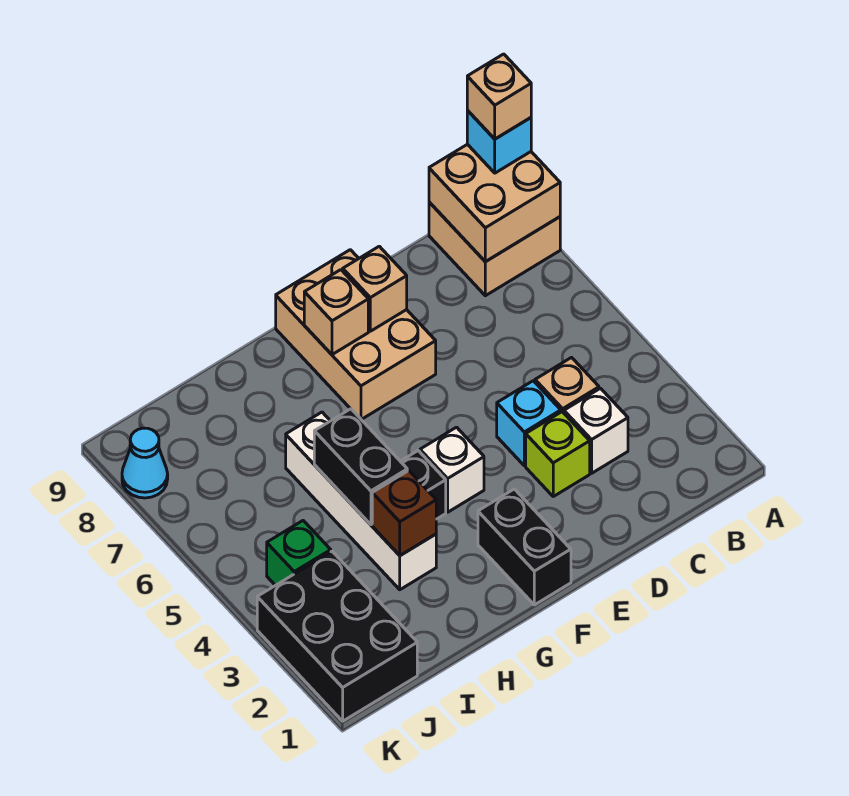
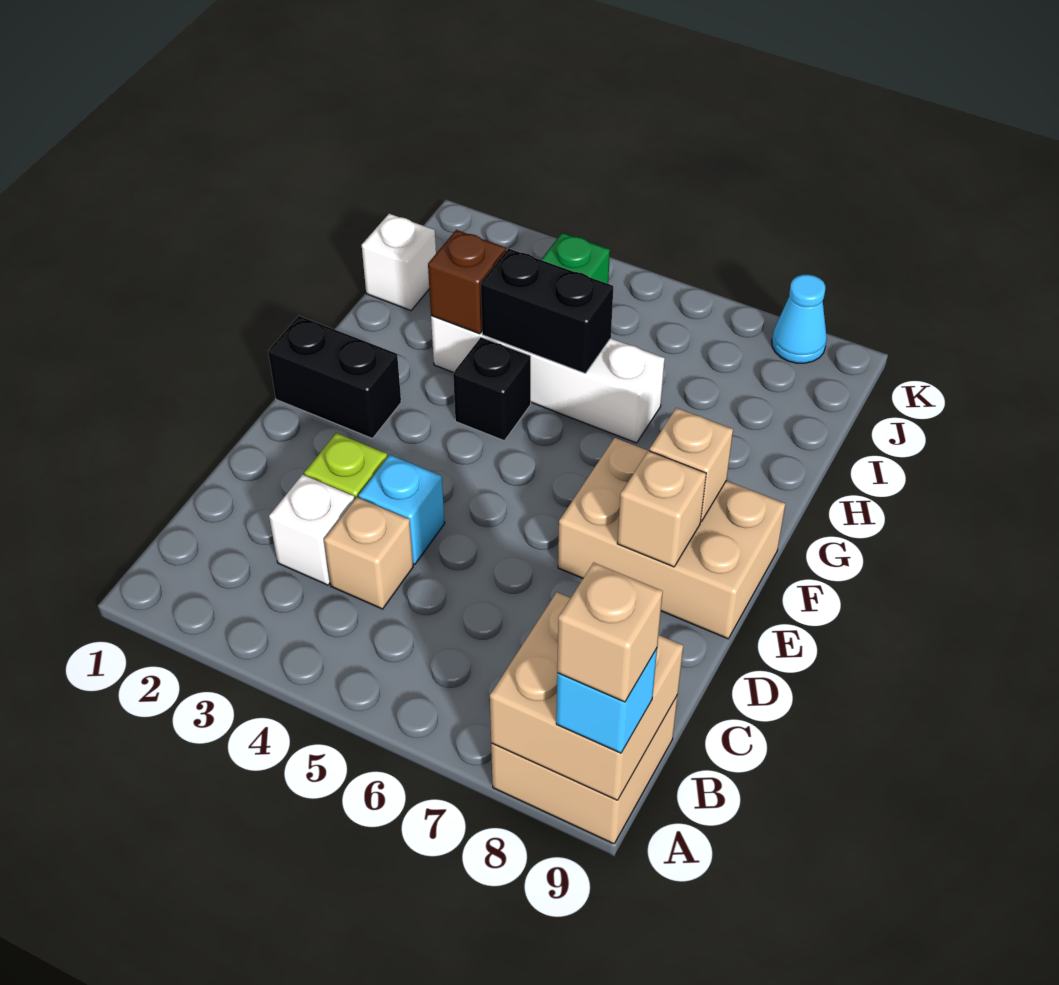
white 1x1 brick [420,427,484,512] -> white 1x1 brick moved to [362,214,436,311]
black 2x3 brick [257,551,417,721] -> none

